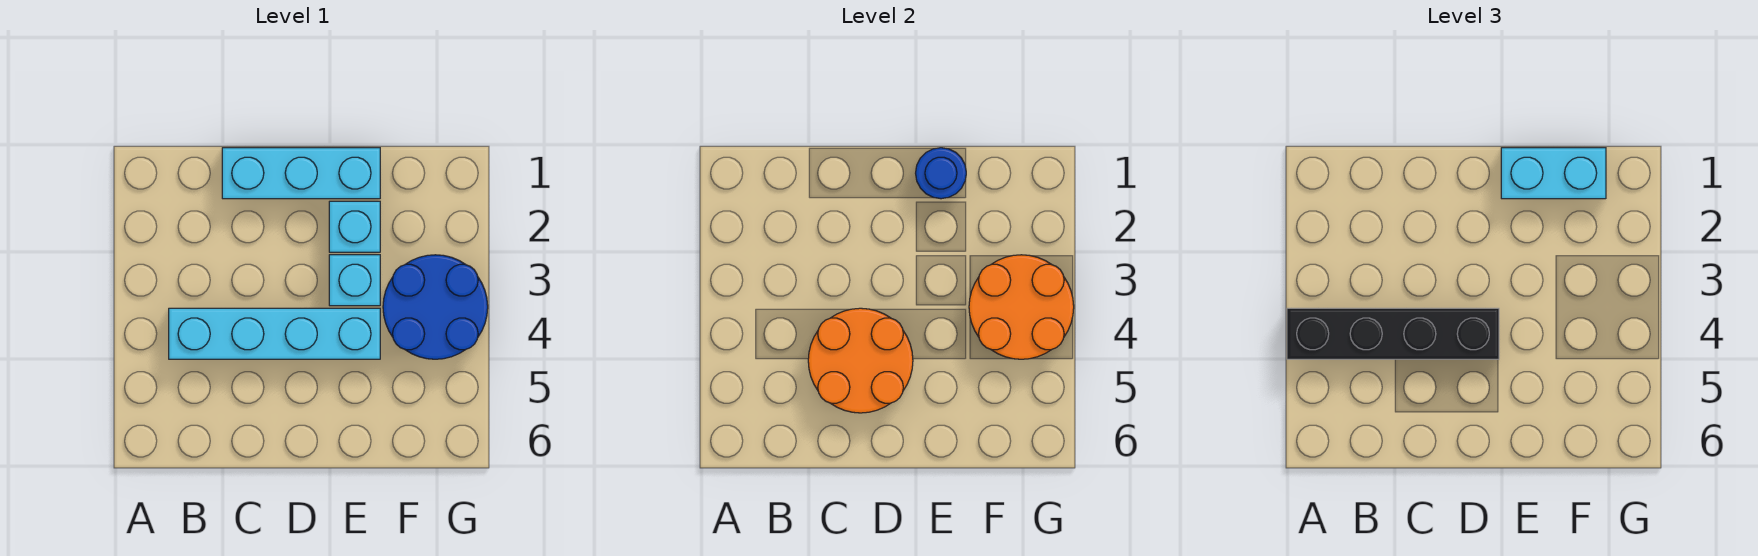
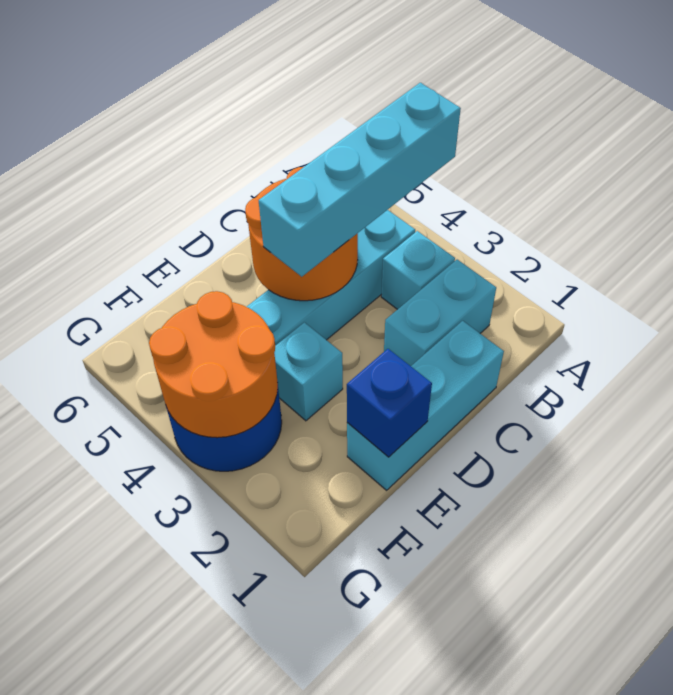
black 1x4 brick [1287,308,1499,359] -> cyan 1x4 brick [259,83,461,277]
blue 1x1 round brick [916,148,966,199] -> blue 1x1 brick [347,349,432,457]
cyan 1x2 brick [1501,148,1606,199] -> cyan 1x2 brick moved to [384,260,496,366]
cyan 1x1 brick [329,201,380,252] -> cyan 1x1 brick moved to [381,231,455,309]

